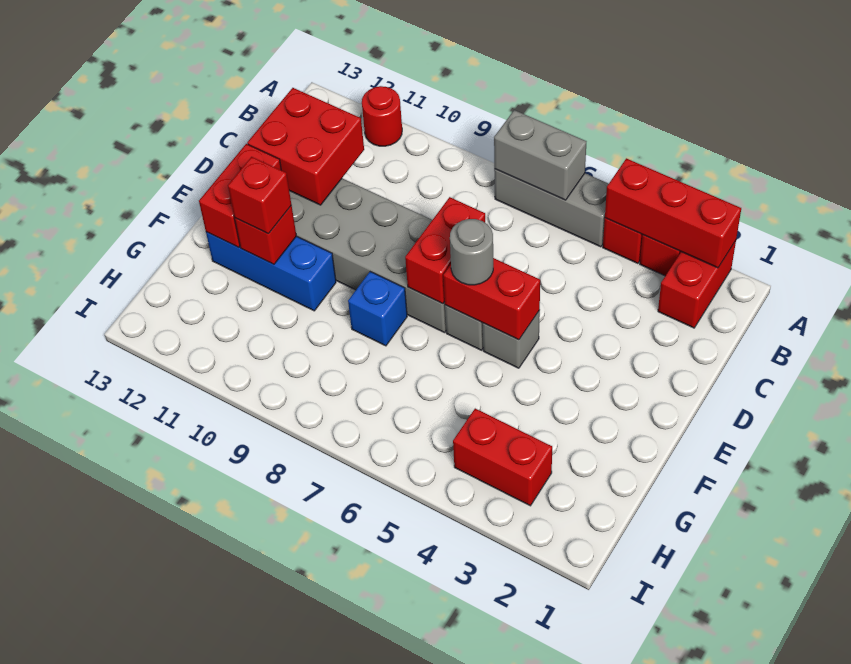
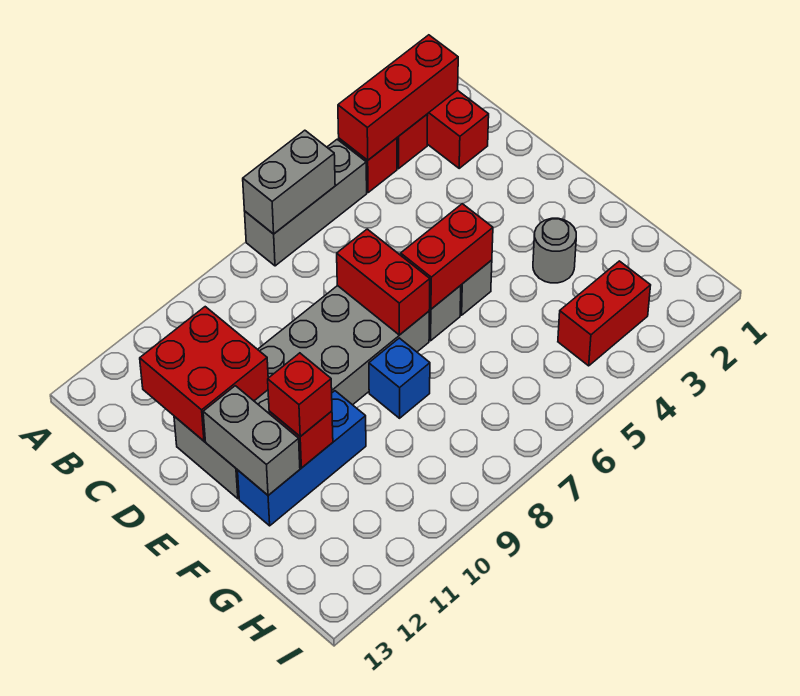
red 1x1 round brick [362,86,402,146] -> none
grey 1x1 round brick [450,219,493,285] -> grey 1x1 round brick moved to [533,218,576,283]
red 1x2 brick [199,144,281,247] -> grey 1x2 brick [203,386,300,495]

